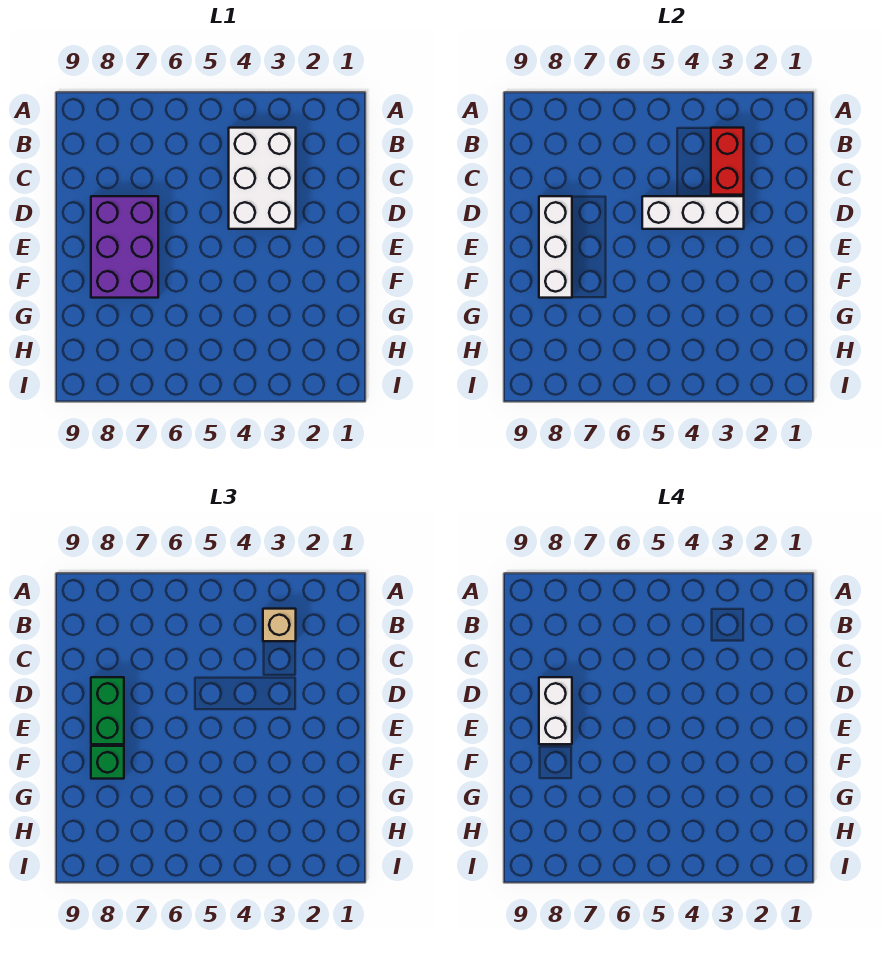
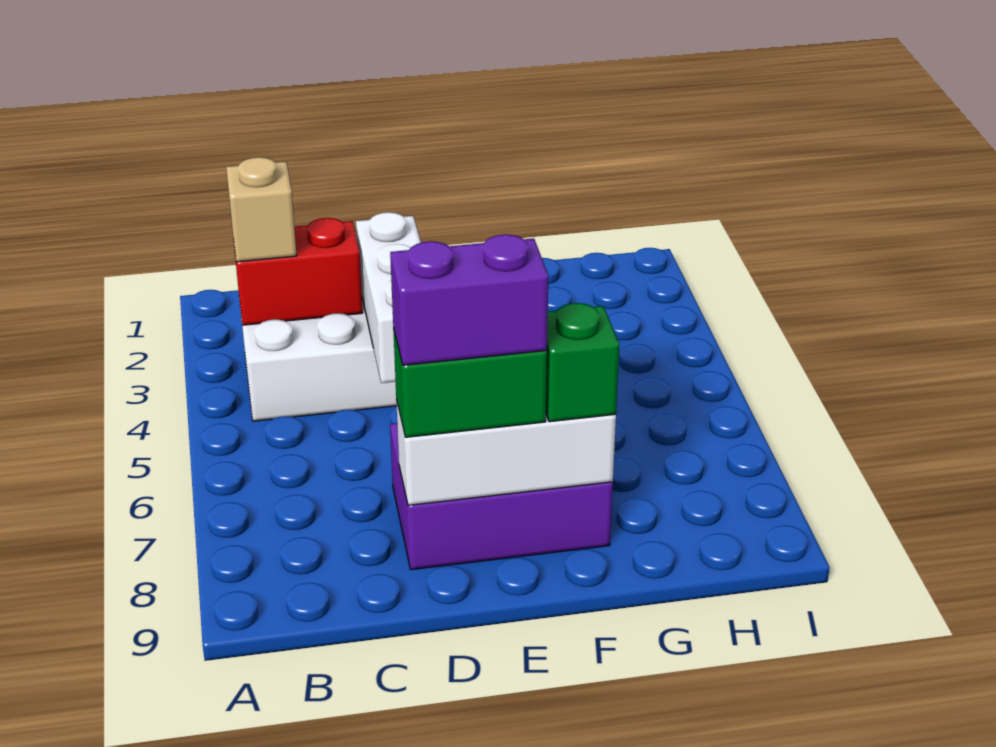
white 1x2 brick [539,677,572,744] -> purple 1x2 brick [390,234,548,365]

